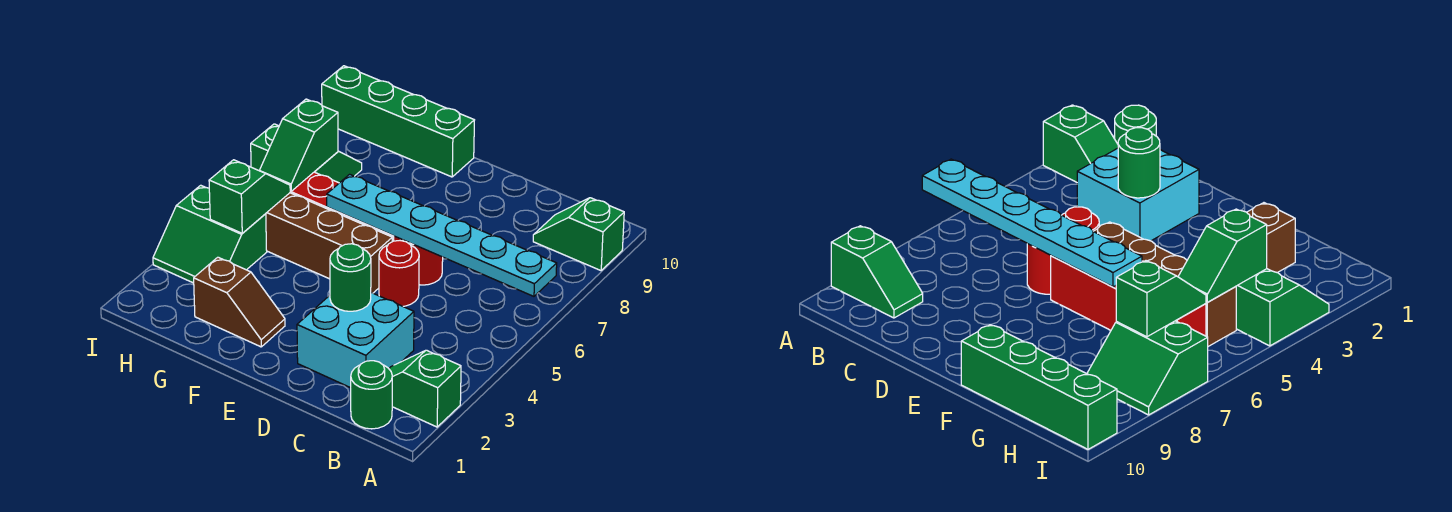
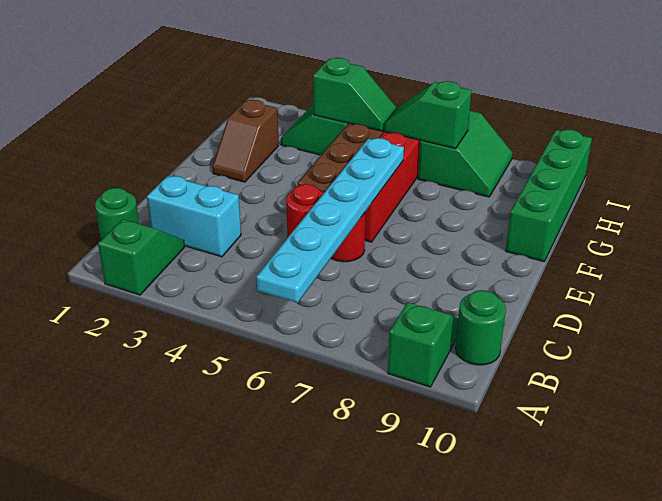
cyan 2x2 brick [297,293,414,388] -> cyan 1x2 brick [147,176,241,257]
green 1x1 round brick [330,244,371,311] -> green 1x1 round brick moved to [455,290,506,365]

